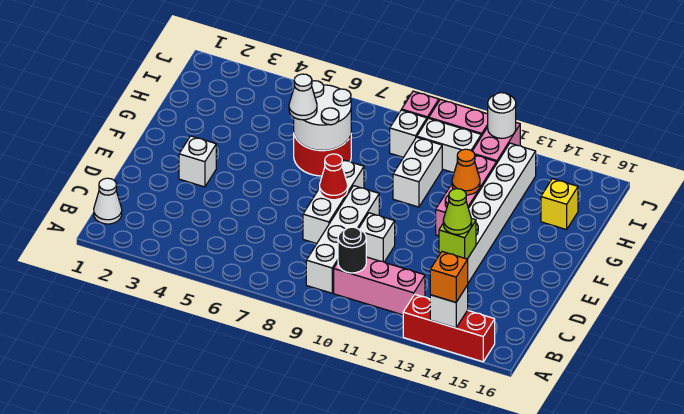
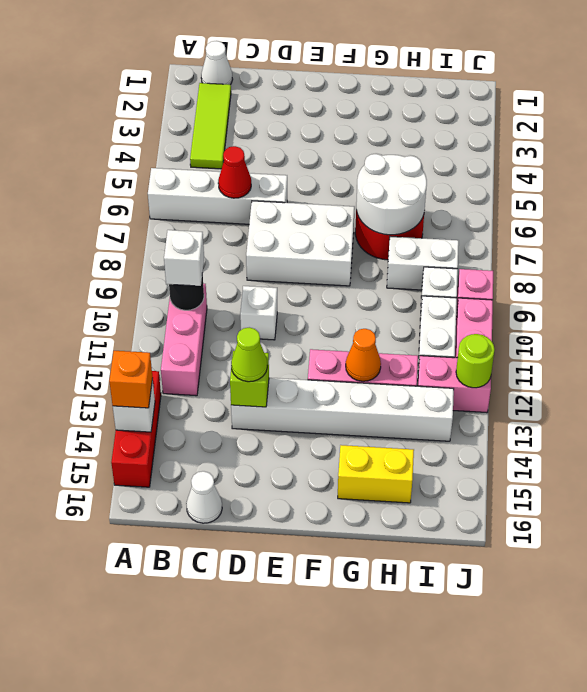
none -> lime 1x3 tile [190,83,231,169]
white 1x4 brick [306,186,379,293] -> white 1x4 brick moved to [148,168,287,224]
white 1x3 brick [303,160,364,244] -> white 2x3 brick [246,201,355,286]
white 1x1 brick [179,136,216,187] -> white 1x1 brick moved to [164,230,204,286]
red 1x1 cone [320,154,348,200] -> red 1x1 cone moved to [218,146,251,198]
white 1x1 cone [289,74,317,120] -> white 1x1 cone moved to [186,471,222,523]
white 1x2 brick [393,137,442,207] -> white 1x2 brick moved to [387,236,459,290]
yellow 1x1 brick [541,179,578,230] -> yellow 1x2 brick [338,445,414,503]
white 1x1 round brick [488,93,516,138] -> lime 1x1 round brick [456,334,495,388]

